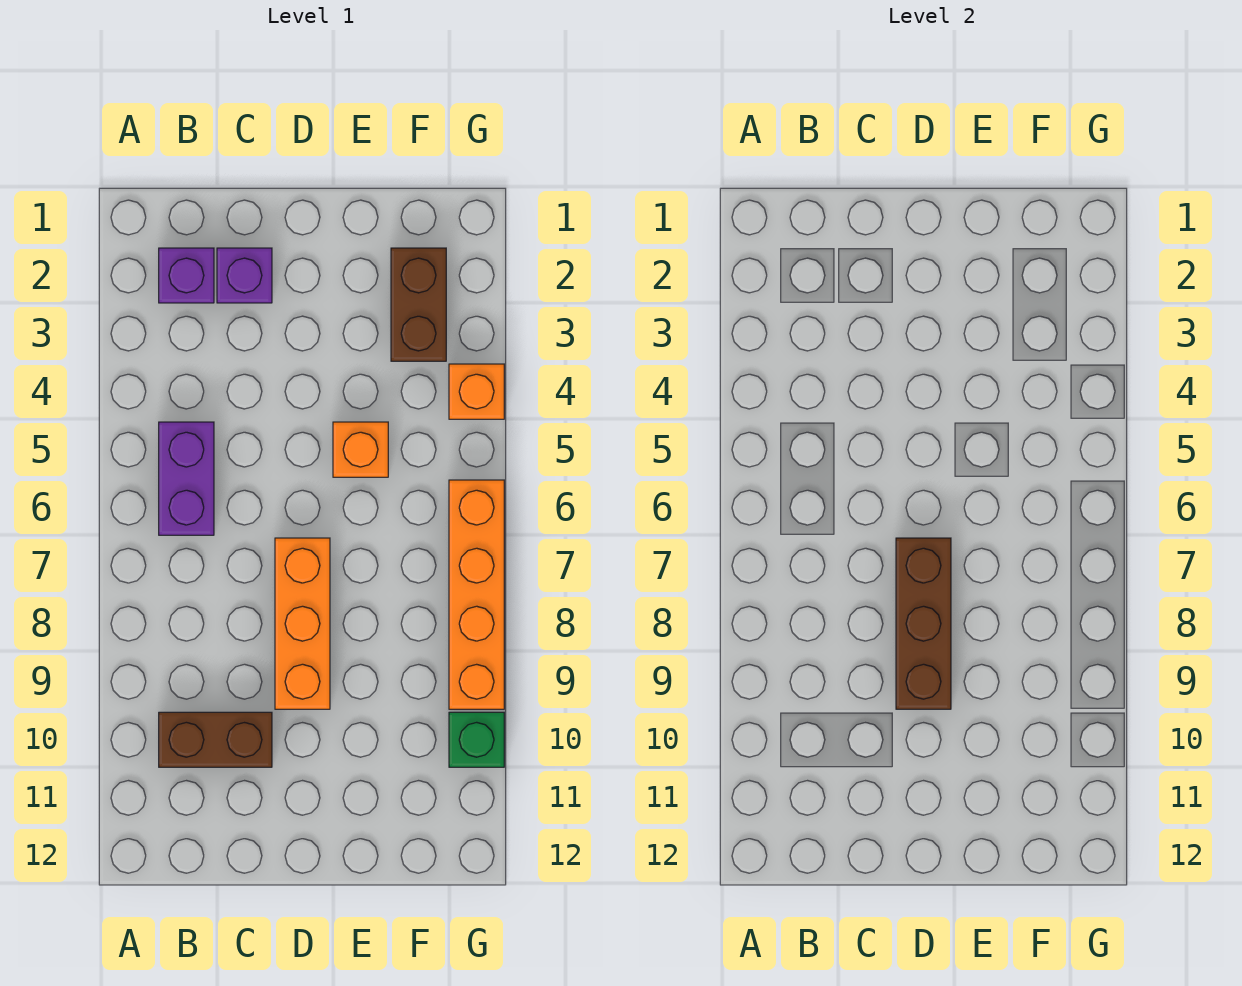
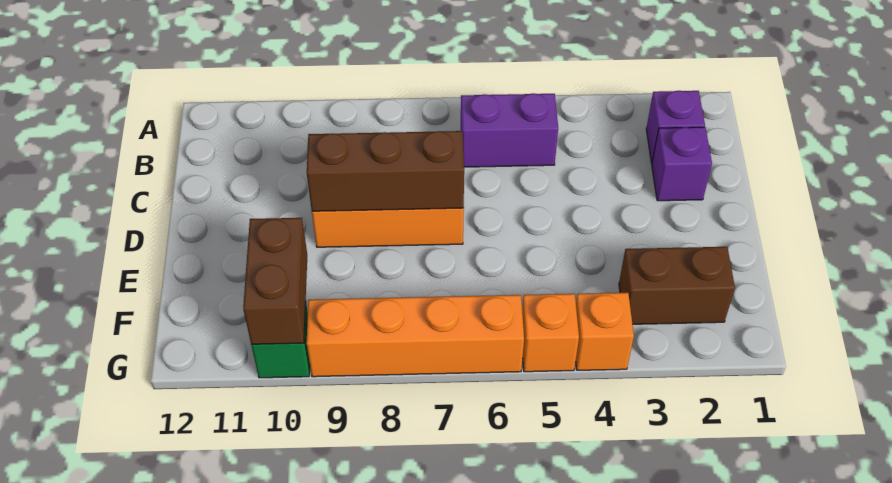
brown 1x2 brick [159,712,272,767] -> brown 1x2 brick moved to [243,218,307,345]
orange 1x1 brick [333,422,388,477] -> orange 1x1 brick moved to [522,294,579,372]

